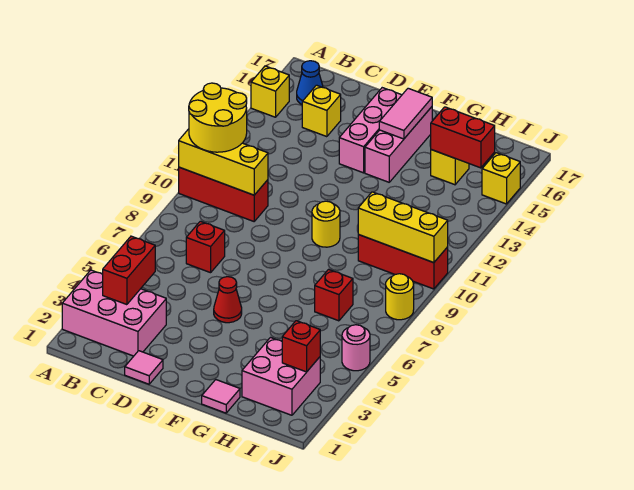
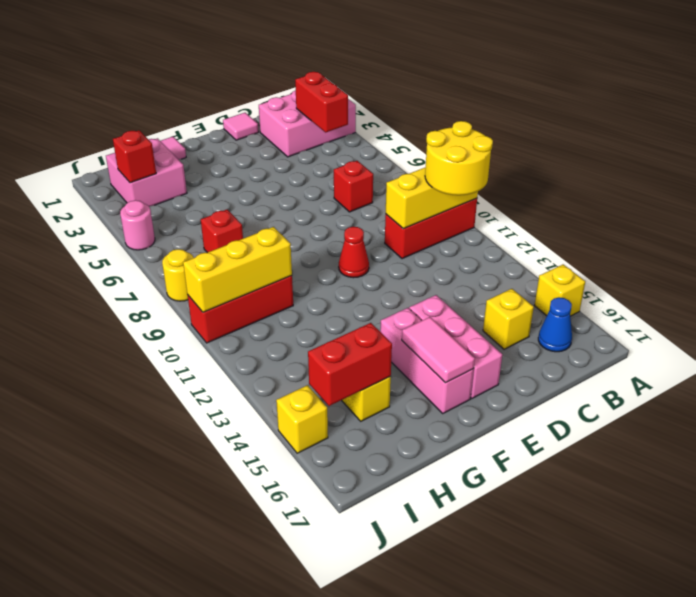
red 1x1 cone [214,277,242,323] -> red 1x1 cone moved to [339,227,369,278]
yellow 1x1 round brick [312,201,340,247] -> none

